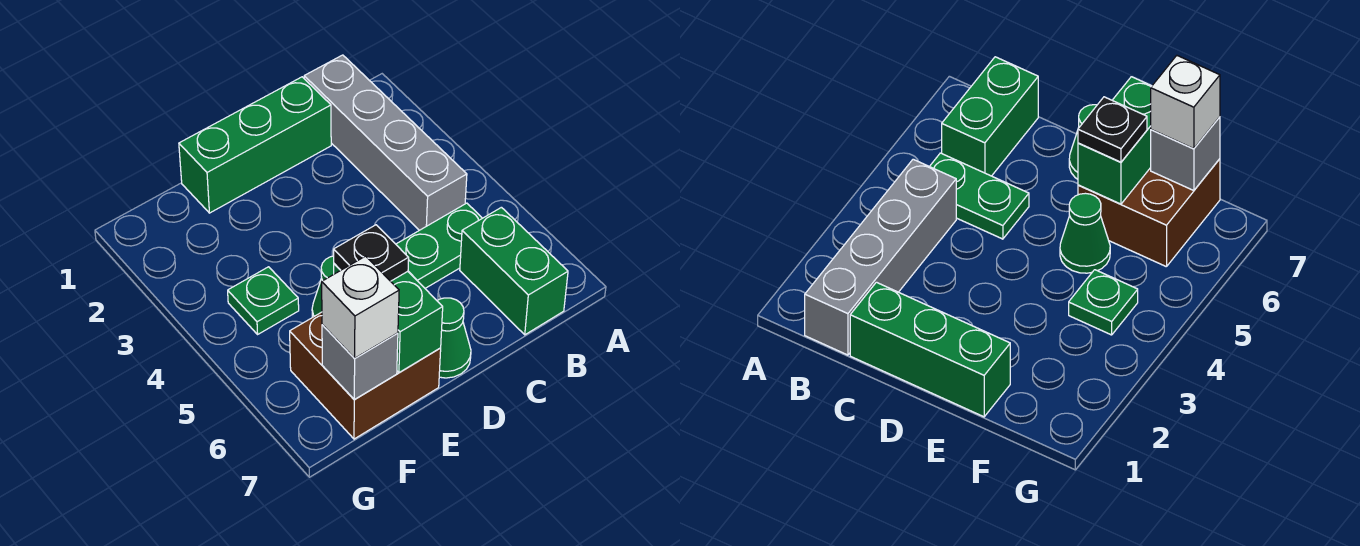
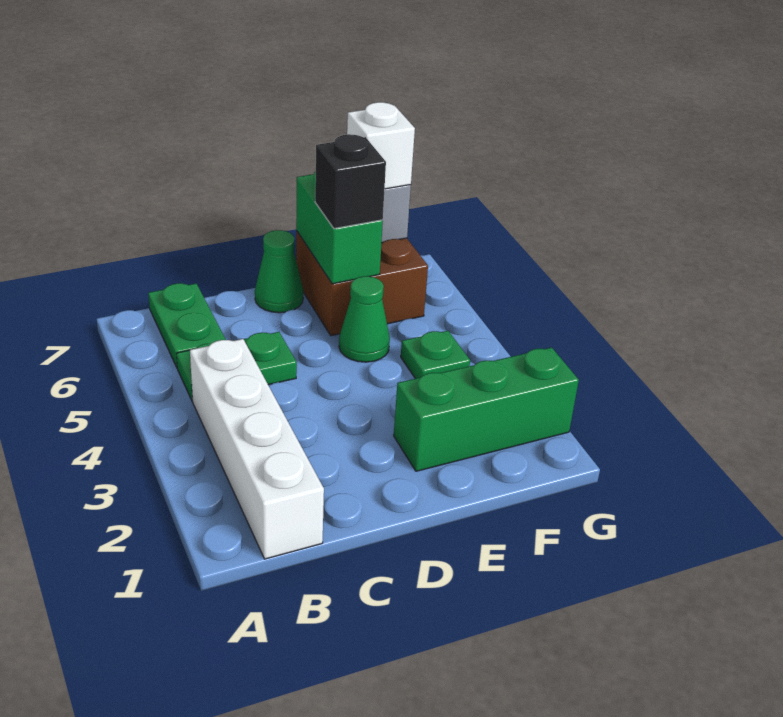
grey 1x4 brick [304,55,467,230] -> white 1x4 brick [190,339,324,559]
green 1x2 brick [460,207,568,335] -> green 1x2 plate [148,283,226,367]
green 1x3 brick [179,77,331,213] -> green 1x3 brick moved to [394,348,579,471]
black 1x1 plate [334,225,409,281] -> black 1x1 brick [315,134,386,228]

